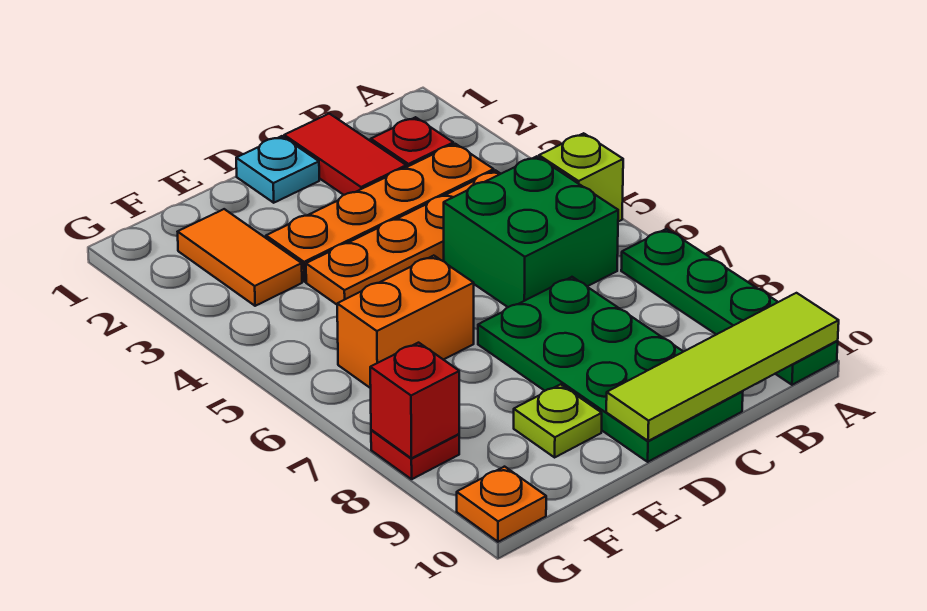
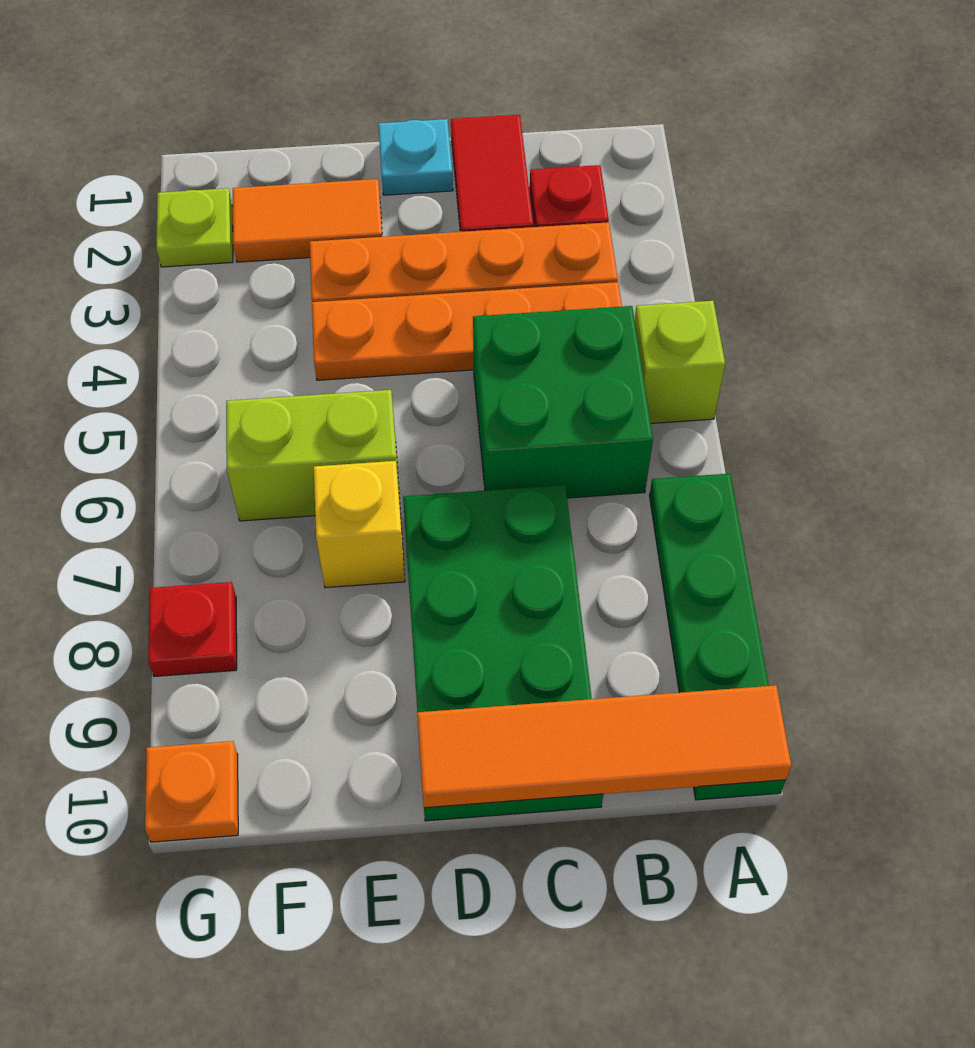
lime 1x4 tile [606,293,839,441] -> orange 1x4 tile [417,685,791,808]
orange 1x2 brick [337,256,474,388] -> lime 1x2 brick [226,390,400,521]
none -> yellow 1x1 brick [314,461,405,588]
lime 1x1 plate [514,384,602,457] -> lime 1x1 plate moved to [156,188,233,267]
orange 1x2 tile [178,209,302,306] -> orange 1x2 tile turned to [232,179,382,262]
red 1x1 brick [370,343,459,458] -> none

